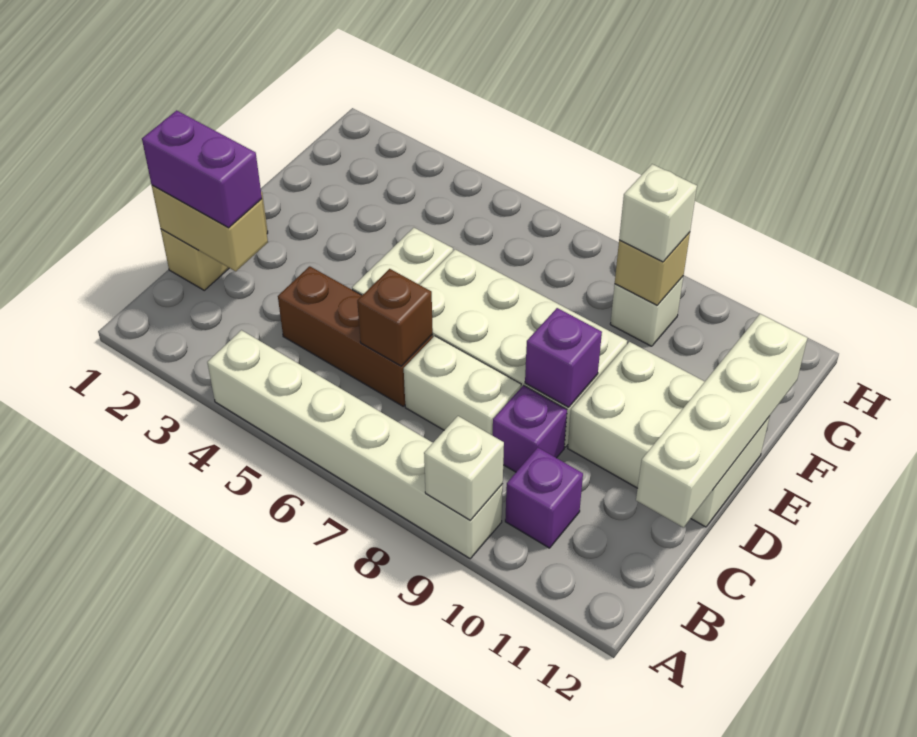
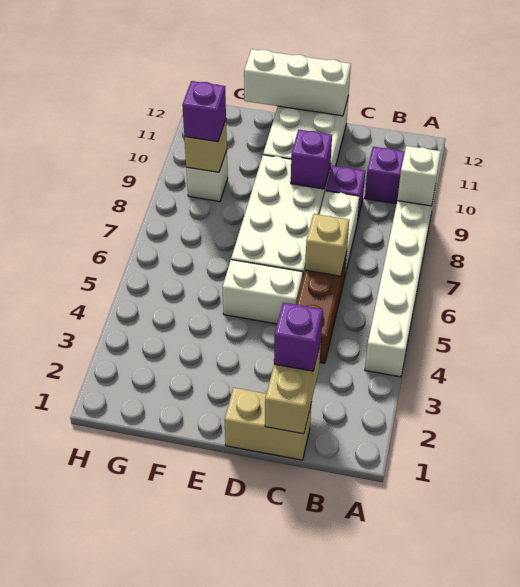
purple 1x2 brick [142,110,262,228] -> purple 1x1 brick [274,303,323,371]
brown 1x1 brick [357,269,433,366] -> tan 1x1 brick [305,214,349,276]
white 1x4 brick [636,314,807,527] -> white 1x3 brick [244,49,351,116]
white 1x1 brick [619,164,697,262] -> purple 1x1 brick [182,81,226,142]

